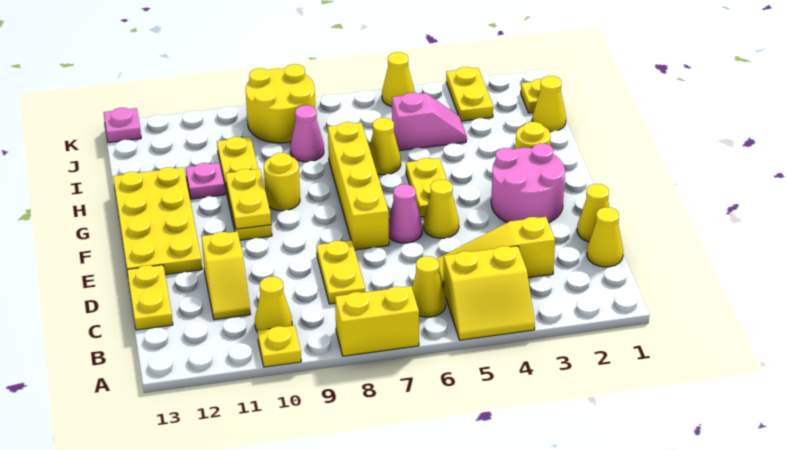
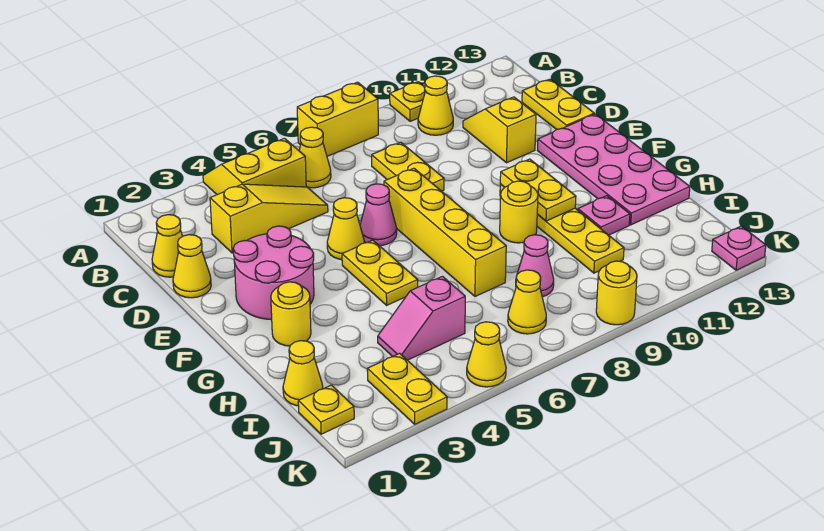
yellow 2x4 plate [113,167,202,275] -> pink 2x4 plate [538,114,690,225]
yellow 1x1 cone [369,118,401,175] -> yellow 1x1 cone moved to [508,270,546,334]
yellow 2x2 round brick [246,64,315,143] -> yellow 1x1 round brick [596,261,637,325]

